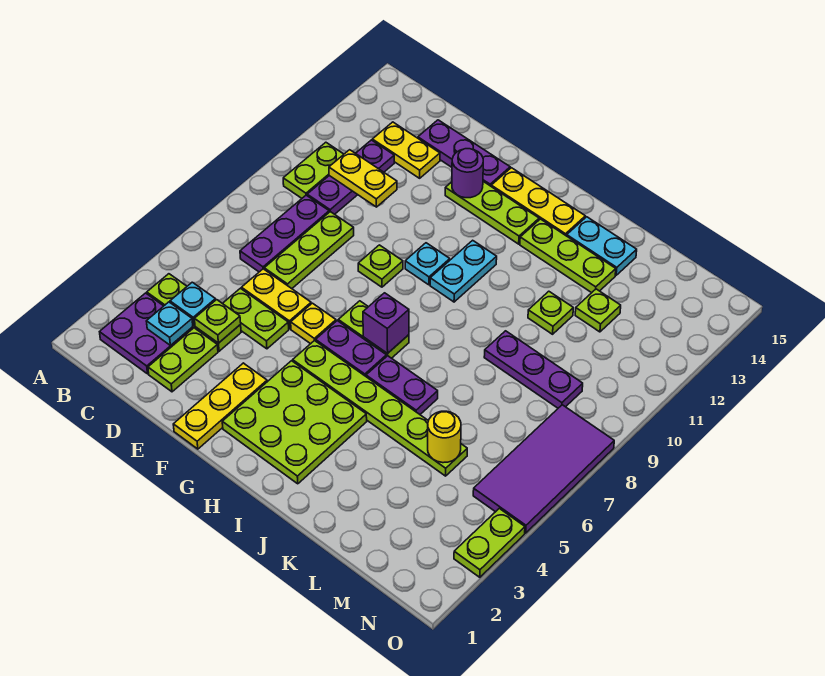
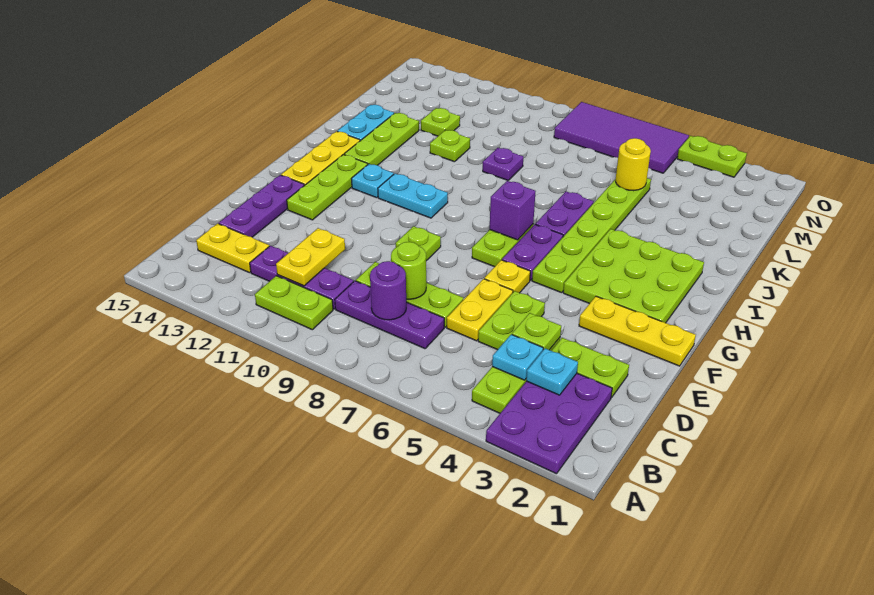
purple 2x2 plate [100,293,193,374] -> purple 2x3 plate [486,374,612,474]
yellow 1x2 plate [372,122,440,178] -> yellow 1x2 plate turned to [196,224,269,273]
none -> lime 1x1 round brick [391,242,426,299]
purple 1x1 round brick [452,149,483,198] -> purple 1x1 round brick moved to [370,261,406,320]
cyan 1x1 plate [405,243,450,285] -> cyan 1x1 plate moved to [351,164,394,198]
purple 1x3 plate [484,331,583,408] -> purple 1x1 plate [483,148,523,180]

